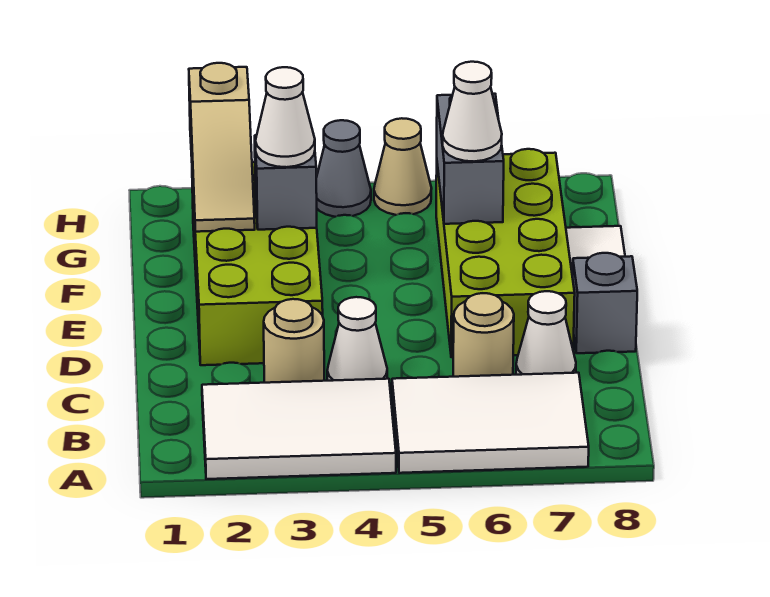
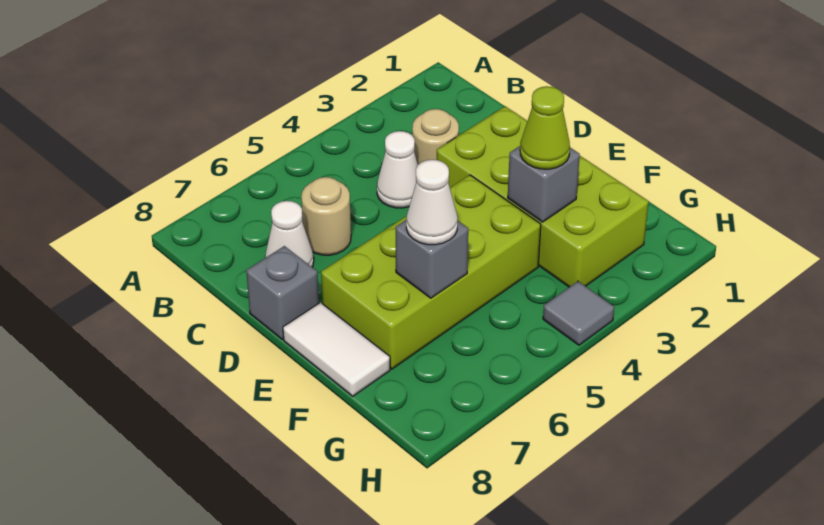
white 2x3 tile [202,379,396,479] -> none
white 2x3 tile [392,373,589,473] -> none
lime 2x4 brick [436,149,575,357] -> lime 2x4 brick turned to [321,175,541,369]
tan 1x3 slope [189,63,255,232] -> none
white 1x1 cone [255,67,315,167] -> lime 1x1 cone [520,86,570,169]
grey 1x2 brick [437,94,504,224] -> grey 1x1 brick [395,220,468,298]
grey 1x1 cone [316,120,371,217] -> grey 1x1 tile [543,281,614,345]
tan 1x1 cone [374,118,432,215] -> none

